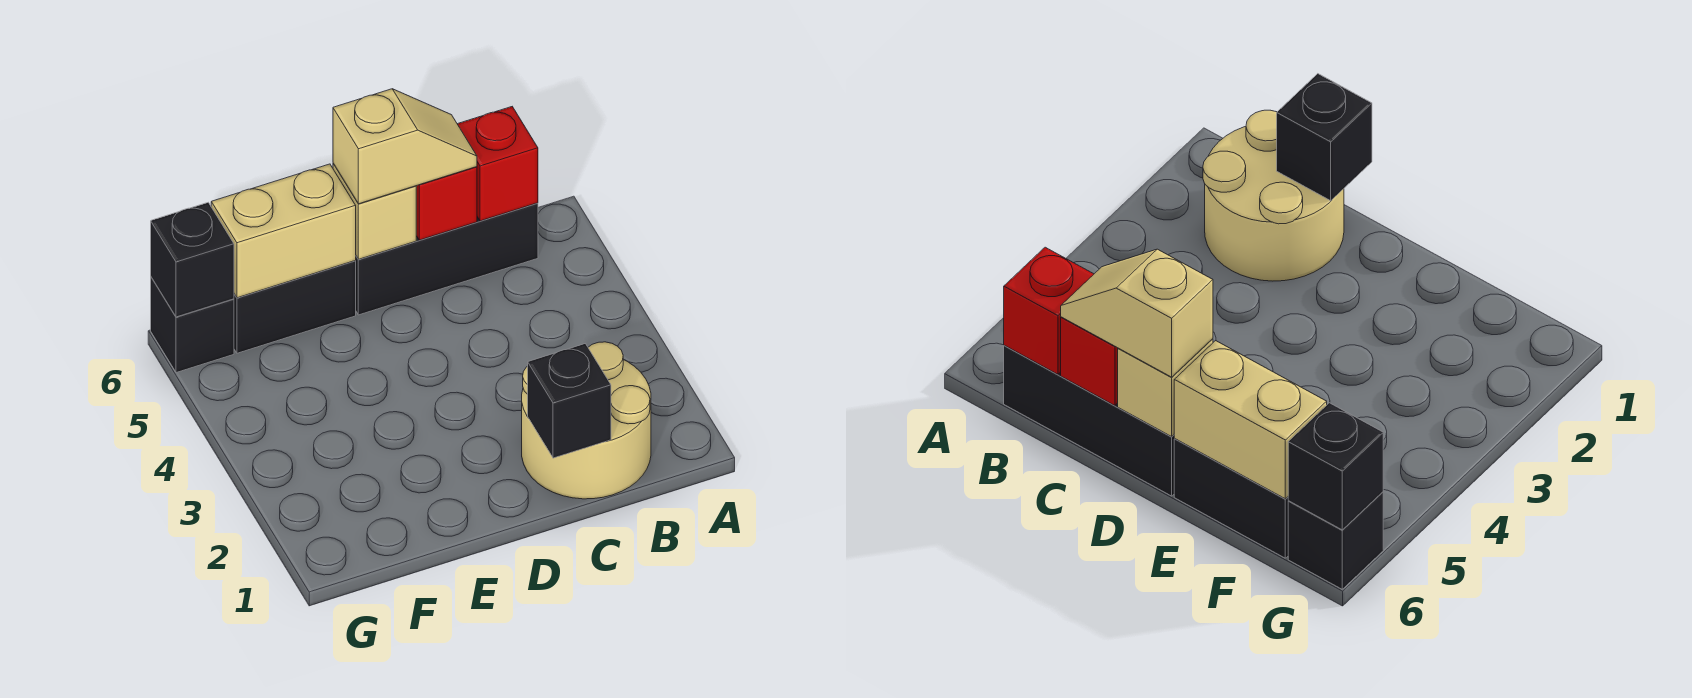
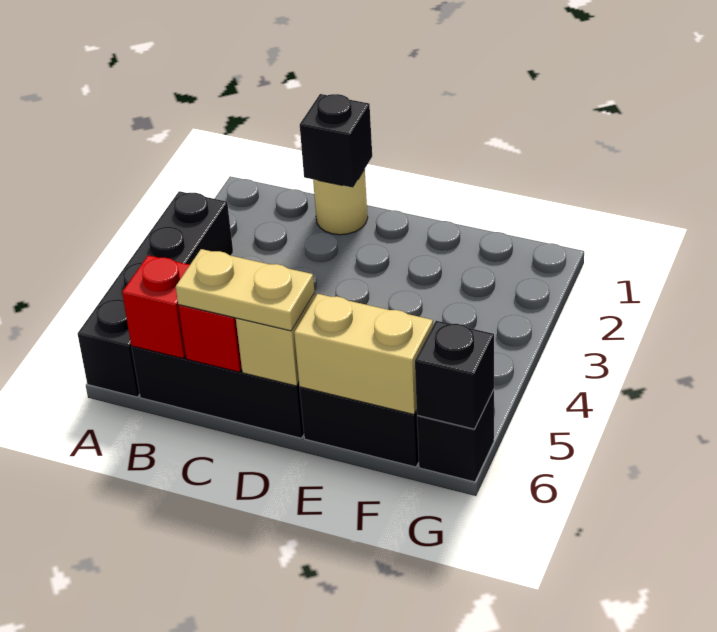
none -> black 1x4 brick [77,191,233,397]
tan 2x2 round brick [522,342,651,499] -> tan 1x1 round brick [313,170,368,235]
tan 1x2 slope [333,89,477,204] -> tan 1x2 plate [176,249,315,331]

